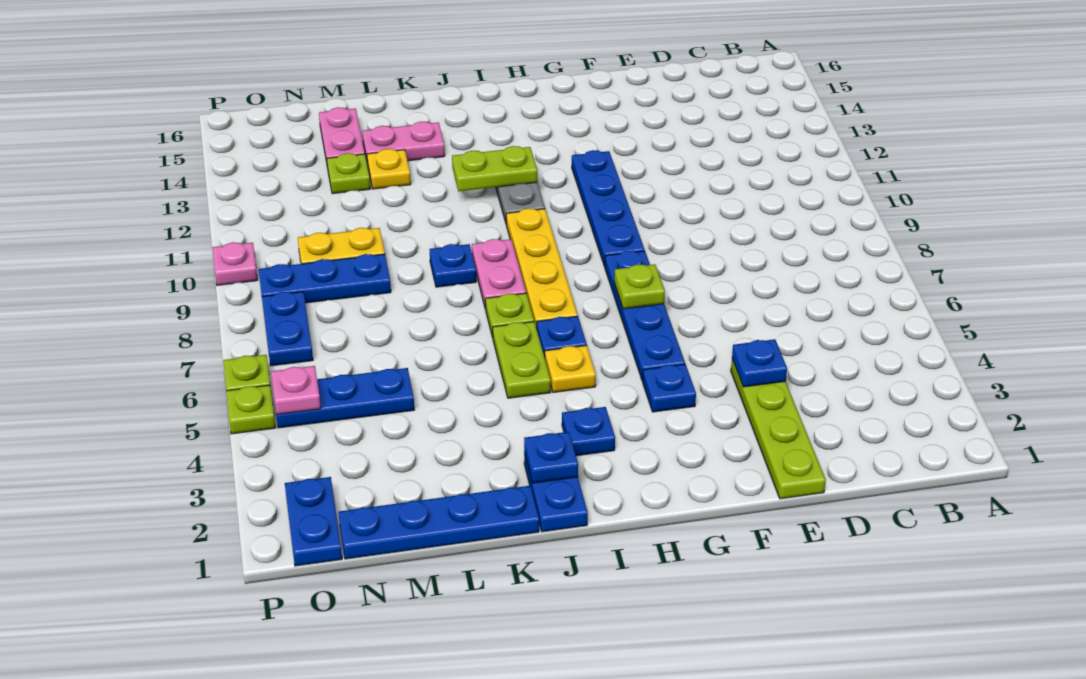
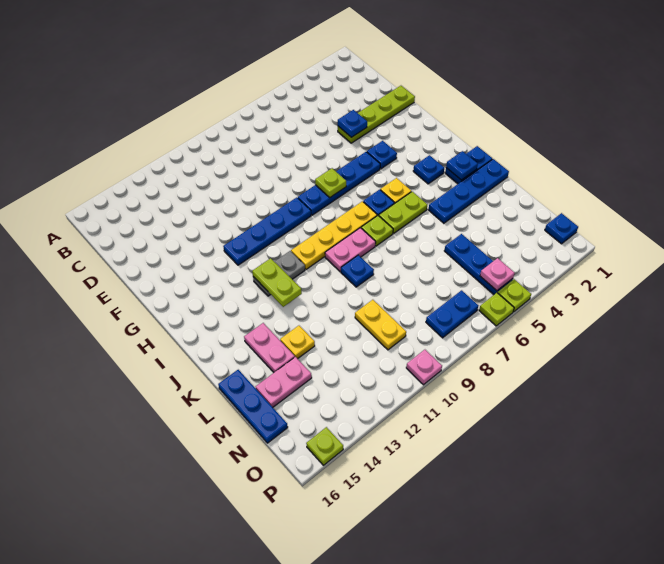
blue 1x4 plate [338,486,539,559] -> blue 1x4 plate turned to [428,159,509,223]
blue 1x3 plate [258,254,391,303] -> blue 1x3 plate moved to [218,370,288,443]
lime 1x1 plate [327,153,370,194] -> lime 1x1 plate moved to [306,427,343,465]
blue 1x2 plate [285,477,342,566] -> blue 1x1 plate [545,213,578,244]

